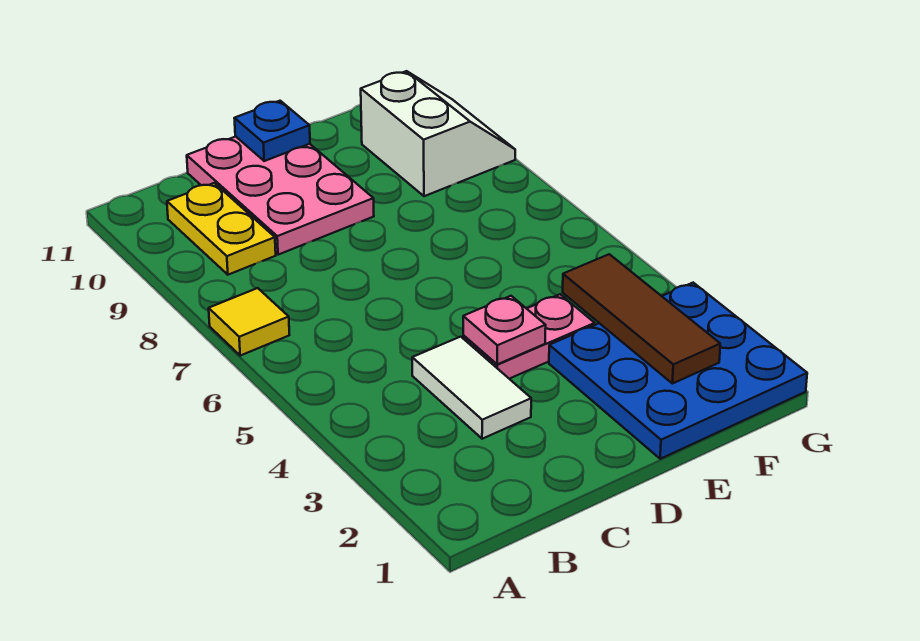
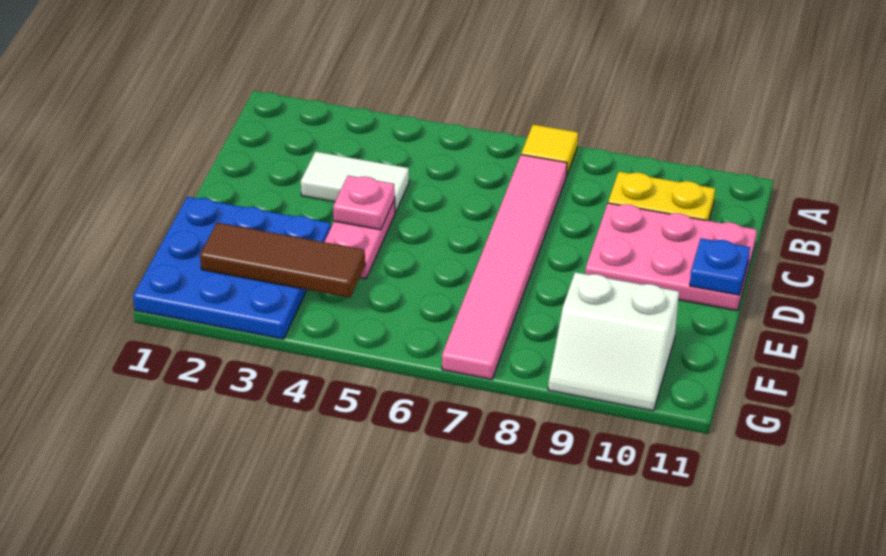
none -> pink 1x6 tile [442,155,567,379]

